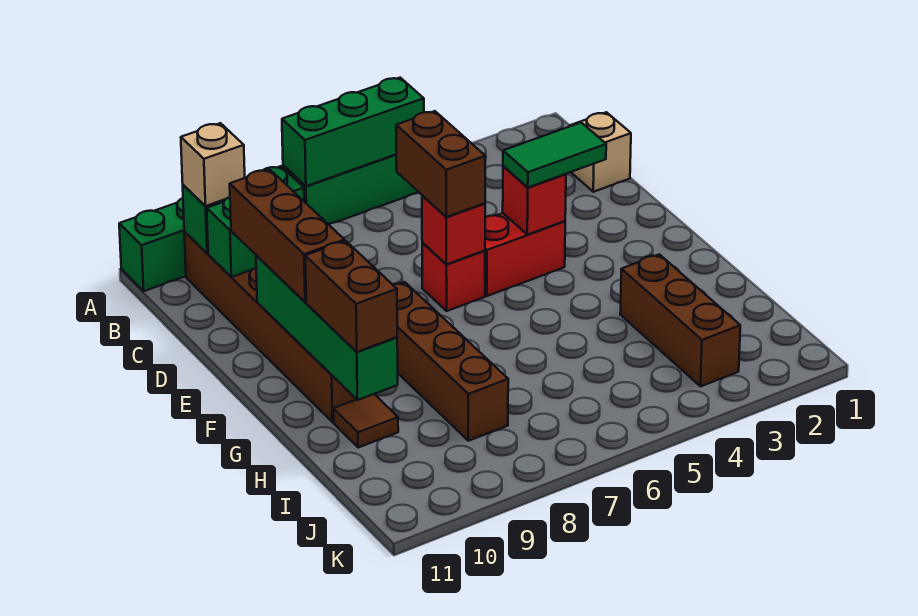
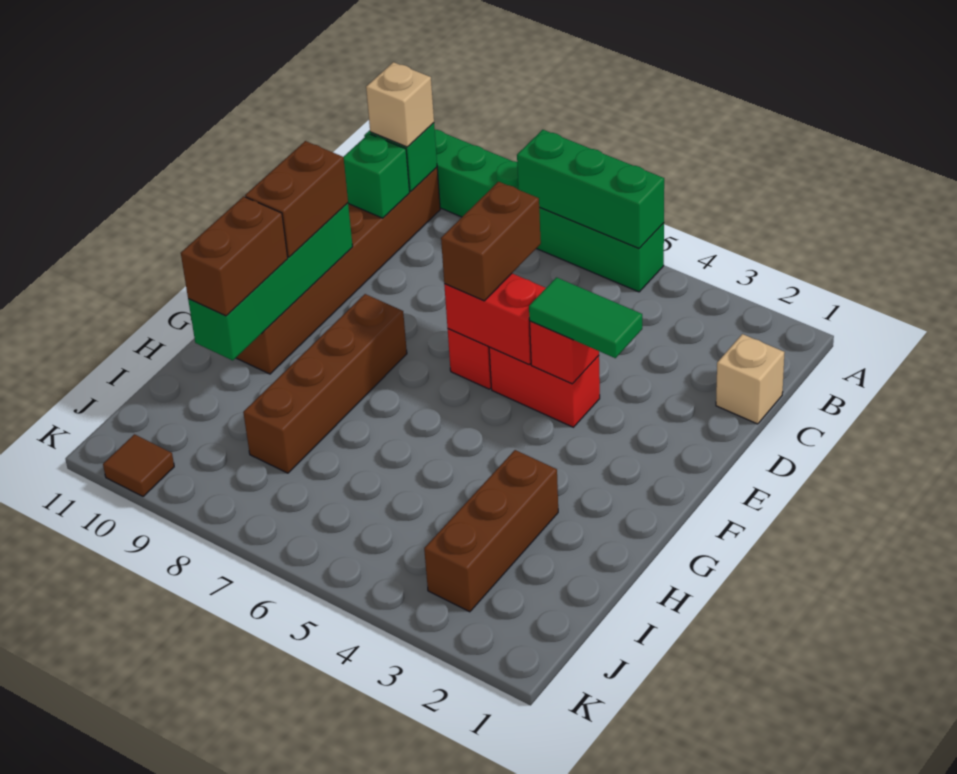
brown 1x3 brick [230,169,345,302] -> brown 1x2 brick [245,141,348,257]
red 1x1 brick [422,195,485,264] -> red 1x2 brick [444,274,546,364]
brown 1x1 tile [333,394,398,448] -> brown 1x1 tile moved to [103,434,174,497]

